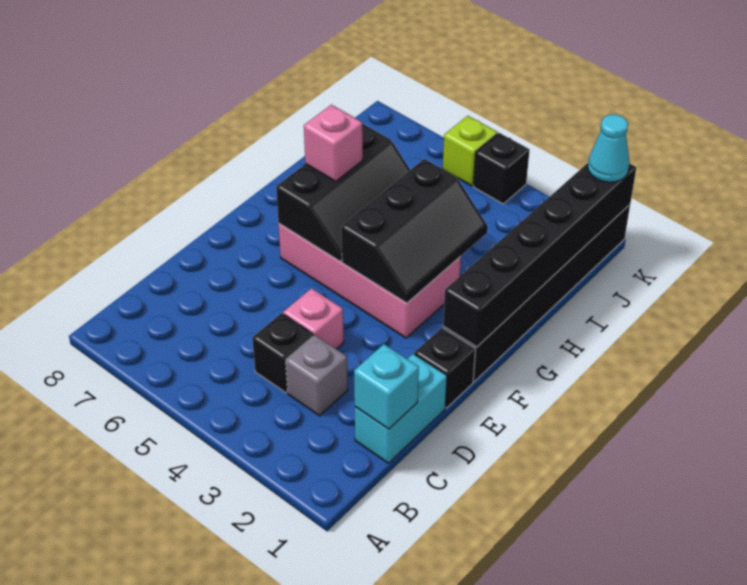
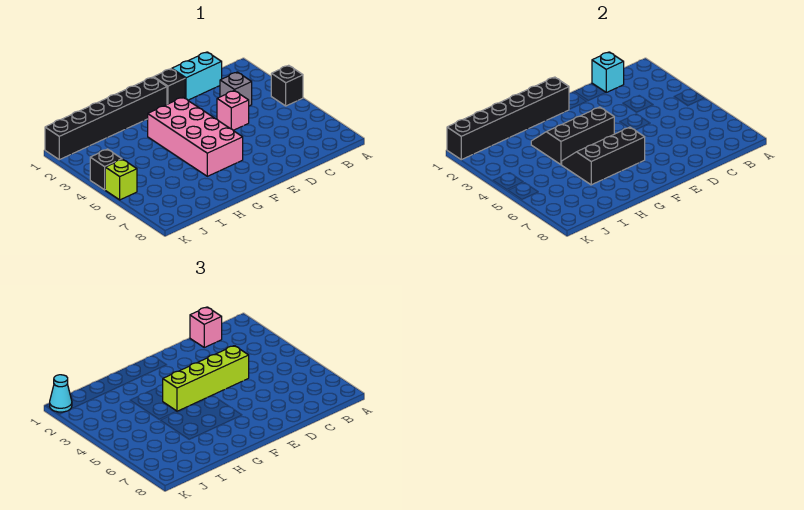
black 1x1 brick [252,313,313,393] -> black 1x1 brick moved to [271,65,303,106]
none -> lime 1x4 brick [163,346,249,411]
pink 1x1 brick [304,105,363,181] -> pink 1x1 brick moved to [190,307,222,347]

